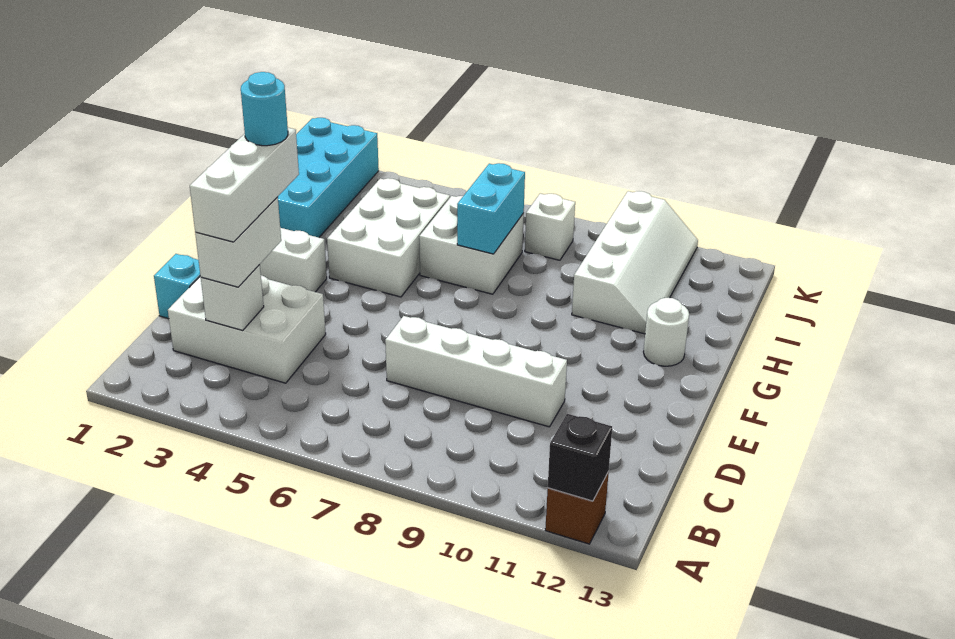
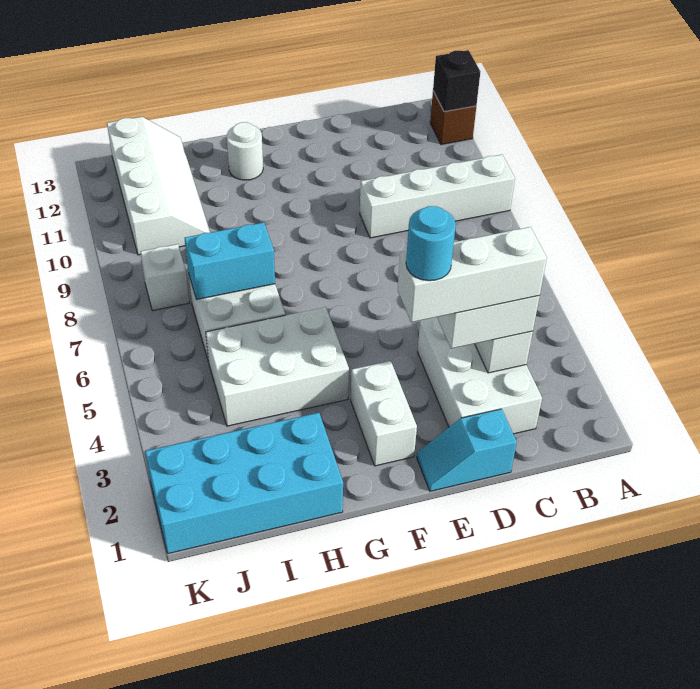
white 1x4 brick [385,316,567,427] -> white 1x4 brick turned to [360,155,515,238]
white 2x4 slope [572,191,698,334] -> white 2x4 slope turned to [107,117,210,255]

